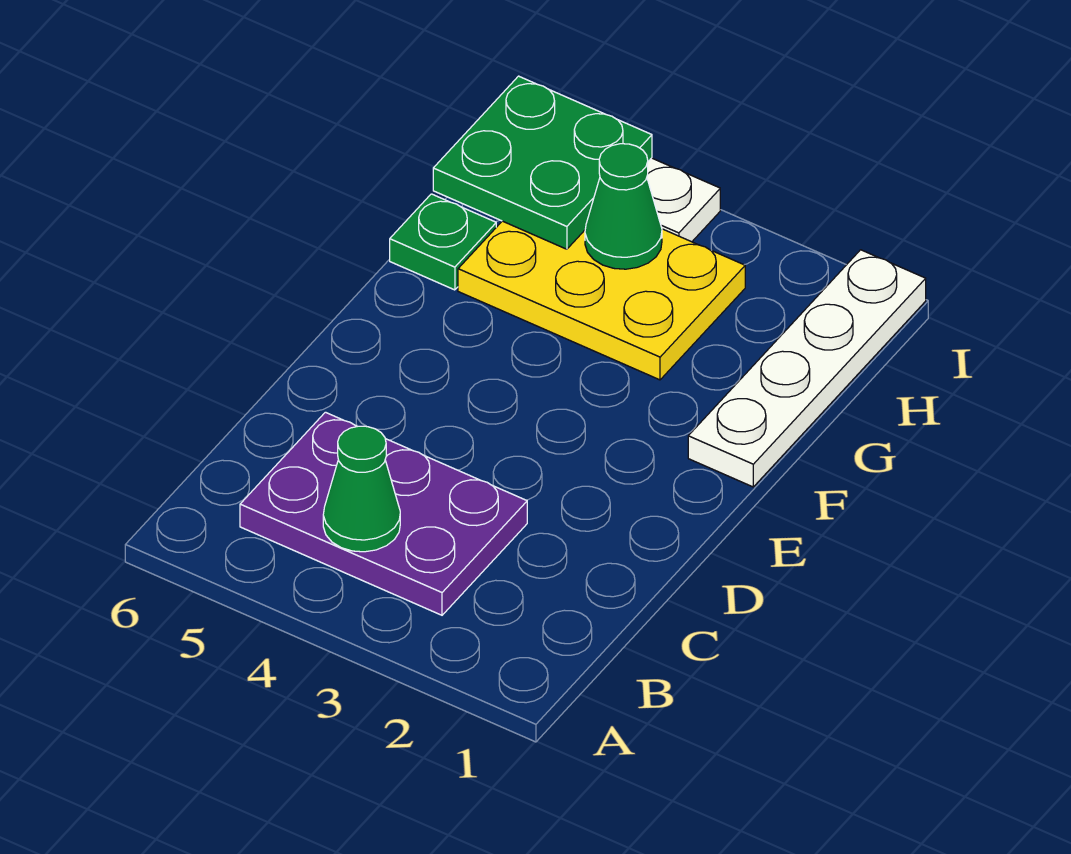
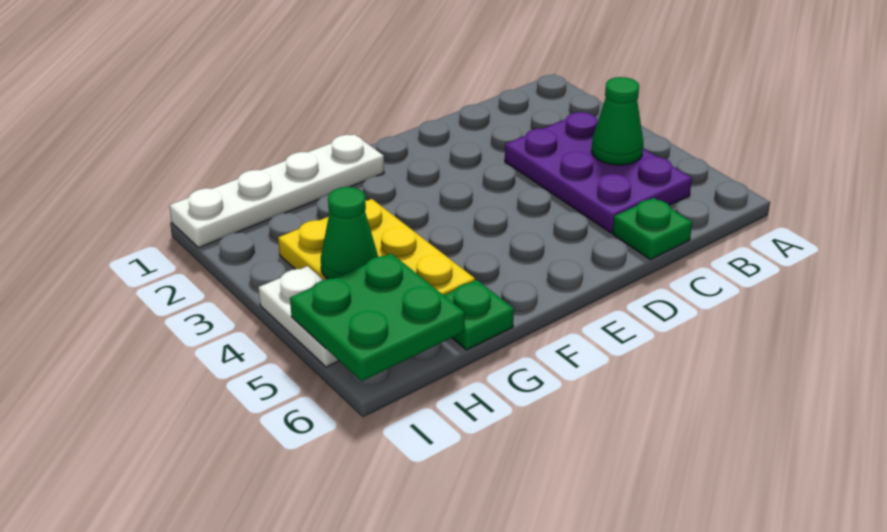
none -> green 1x1 plate [613,198,692,260]

